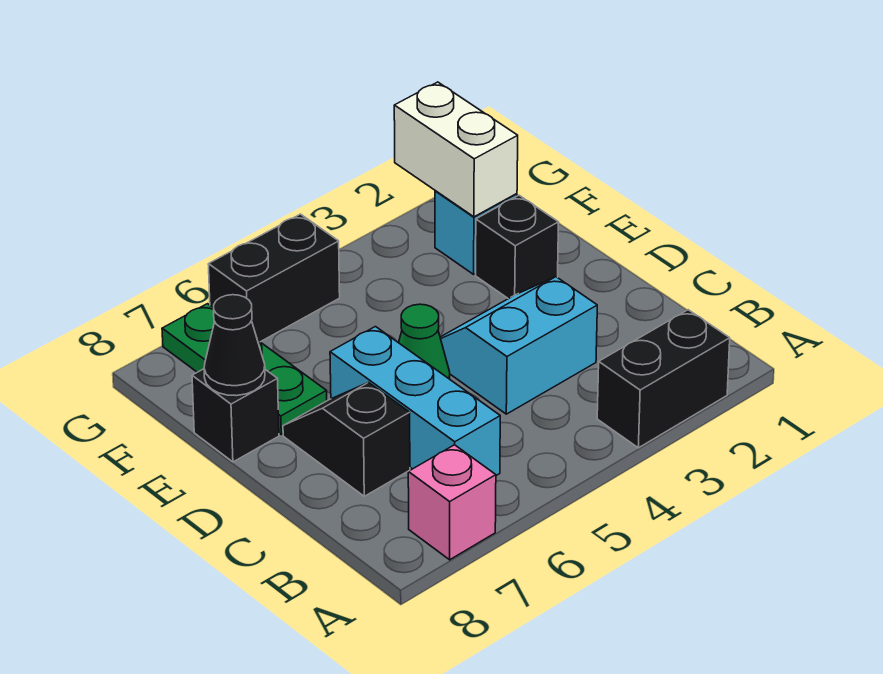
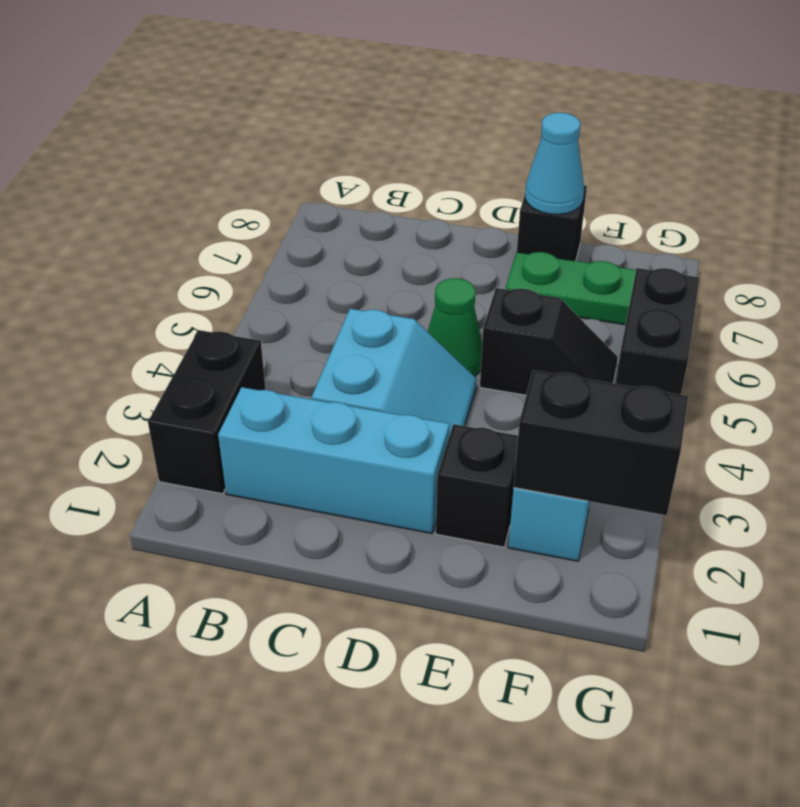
pink 1x1 brick [408,445,496,560] -> none
cyan 1x3 brick [330,327,500,475] -> cyan 1x3 brick moved to [218,387,450,533]
black 1x2 slope [283,383,410,496] -> black 1x2 slope moved to [480,288,618,395]
black 1x1 cone [204,295,265,396] -> cyan 1x1 cone [525,113,584,215]
white 1x2 brick [394,82,518,217] -> black 1x2 brick [514,370,688,515]

